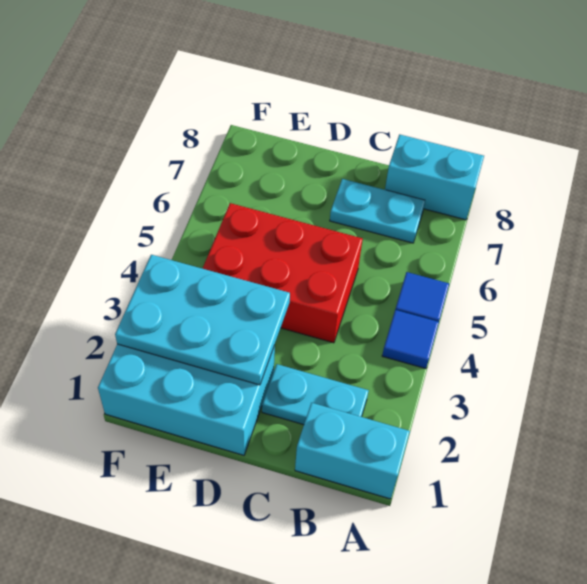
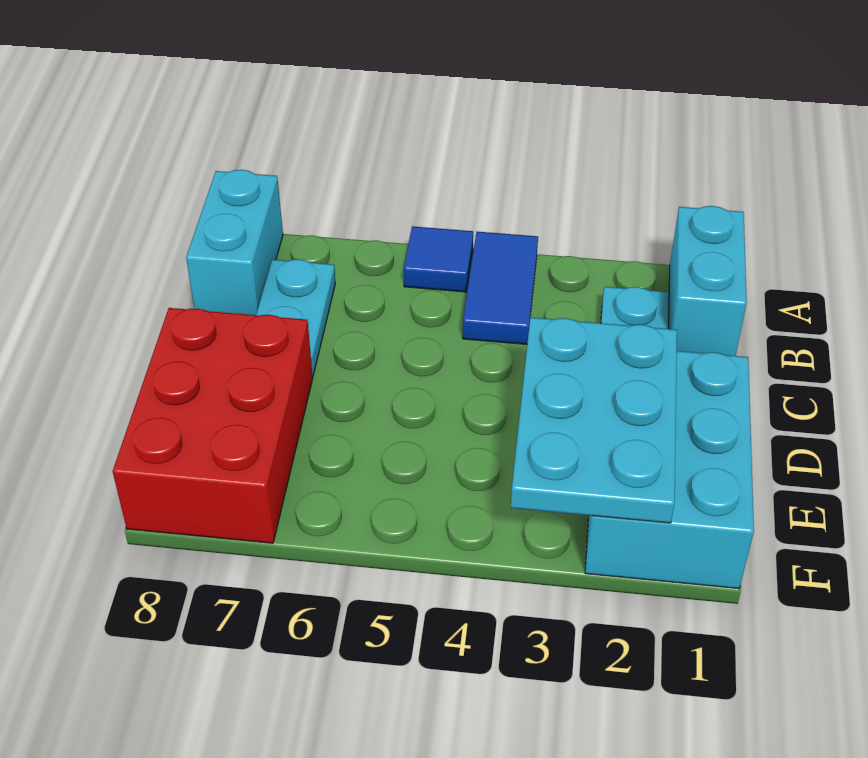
blue 1x1 tile [382,310,439,369] -> blue 1x2 tile [463,232,538,344]
red 2x3 brick [202,203,363,343] -> red 2x3 brick moved to [113,308,313,543]

